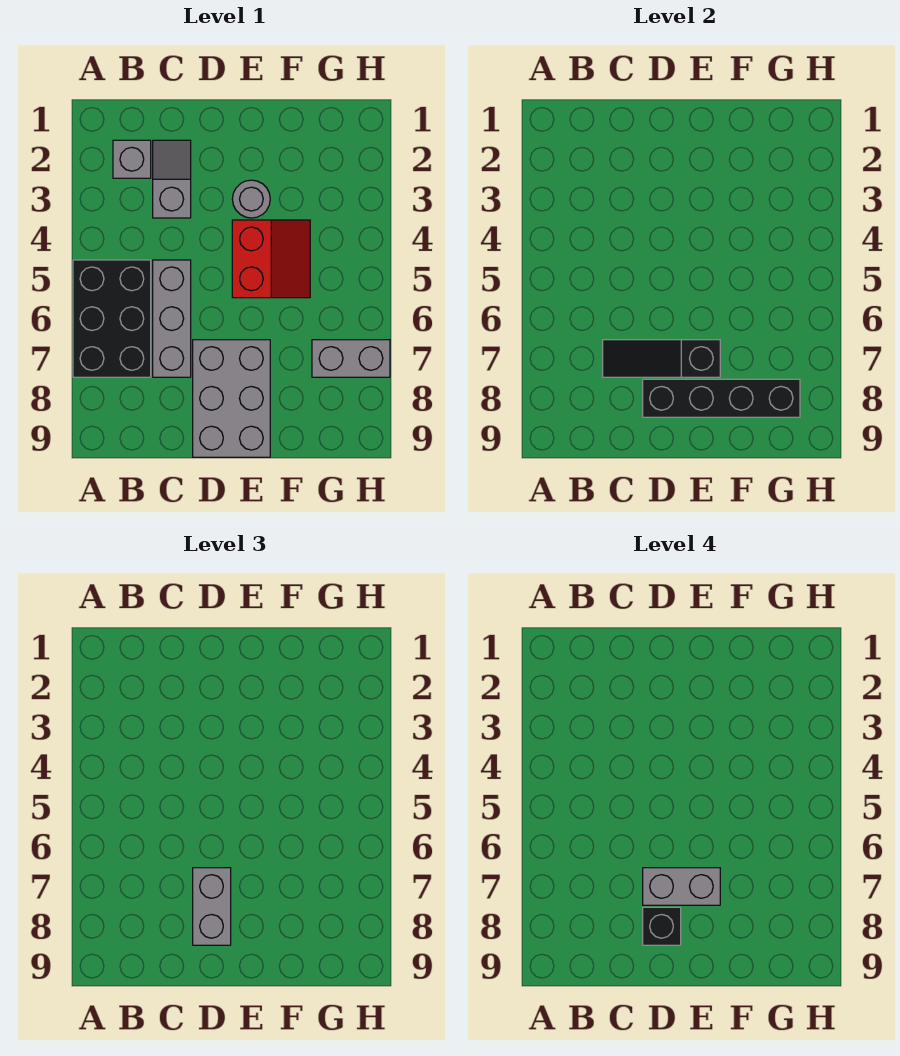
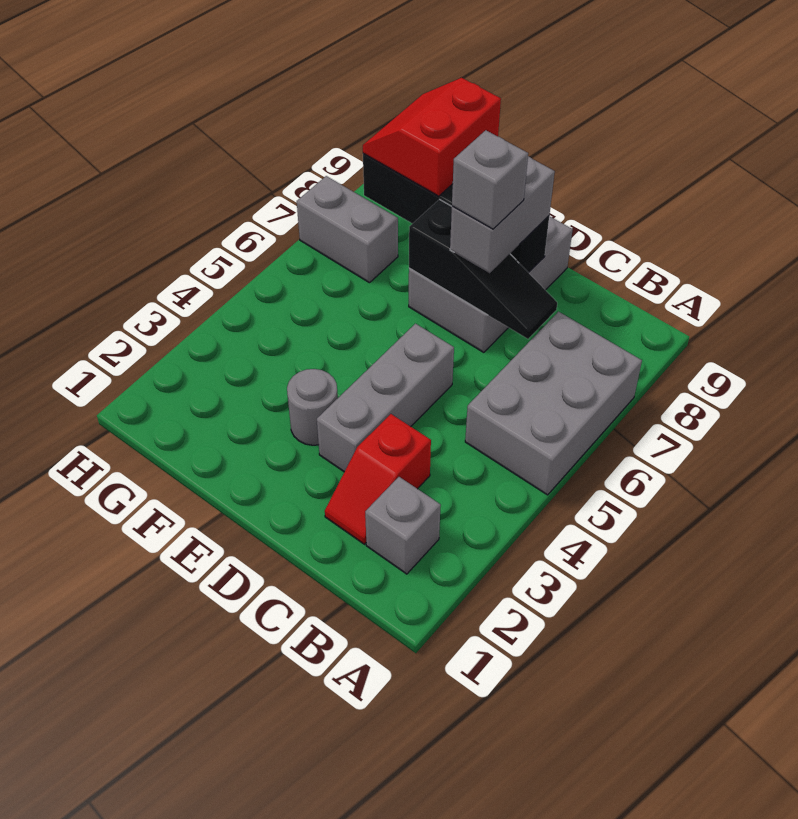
black 2x3 brick [73,260,151,377] -> grey 2x3 brick [465,312,642,495]
grey 1x2 slope [153,140,191,218] -> red 1x2 slope [325,414,431,544]
grey 1x3 brick [153,260,191,377] -> grey 1x3 brick moved to [317,324,454,472]
grey 1x2 brick [643,868,720,905] -> grey 1x1 brick [452,130,528,229]
black 1x1 brick [643,907,681,945] -> none
red 2x2 slope [232,220,310,298] -> red 2x2 slope moved to [363,78,501,196]

